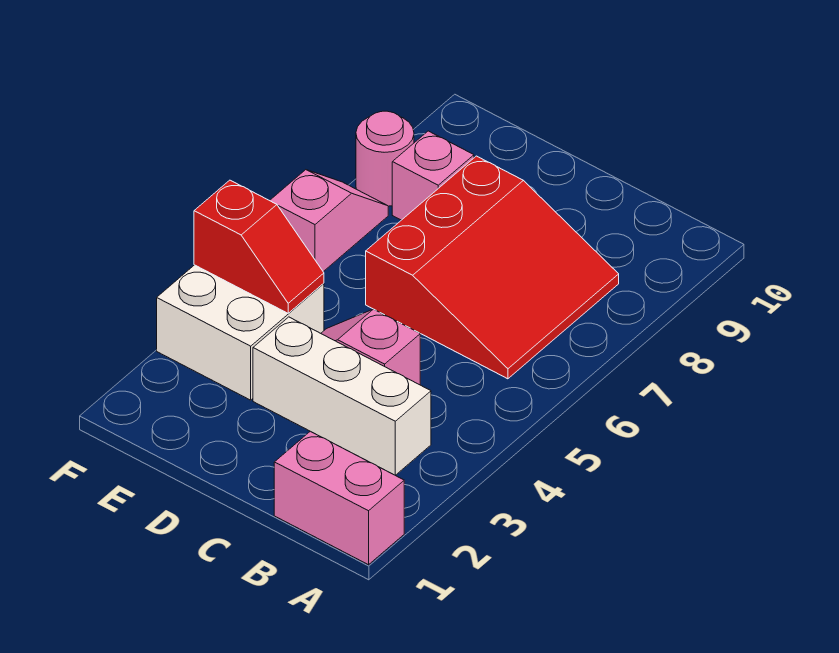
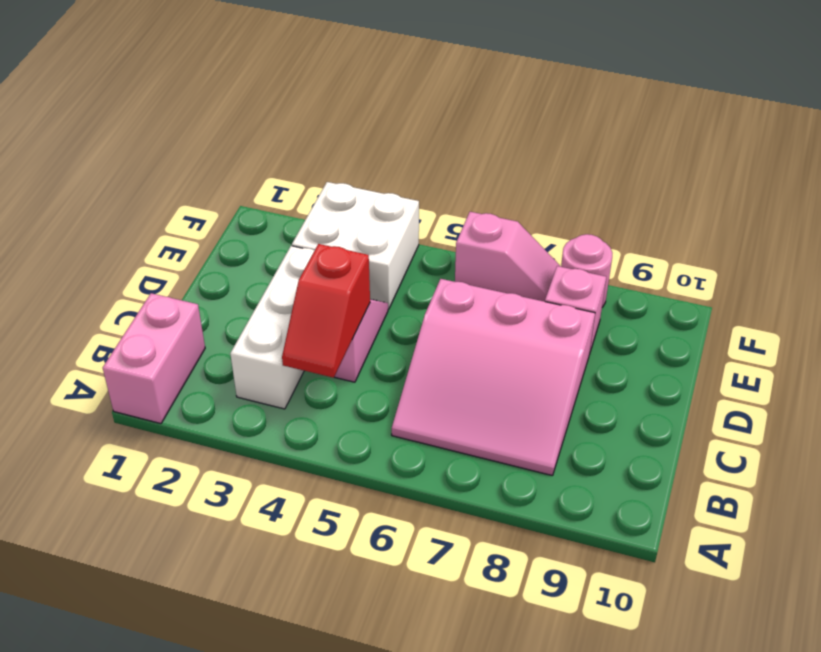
red 3x3 slope [366,156,619,379] -> pink 3x3 slope [392,279,595,476]
red 1x2 slope [194,180,324,313] -> red 1x2 slope moved to [282,244,370,378]

